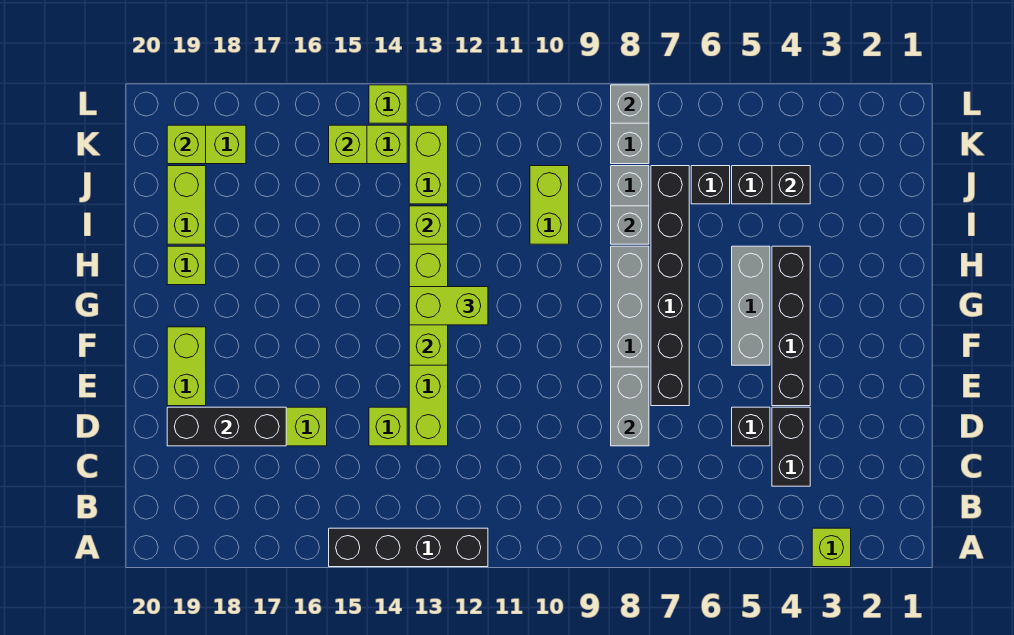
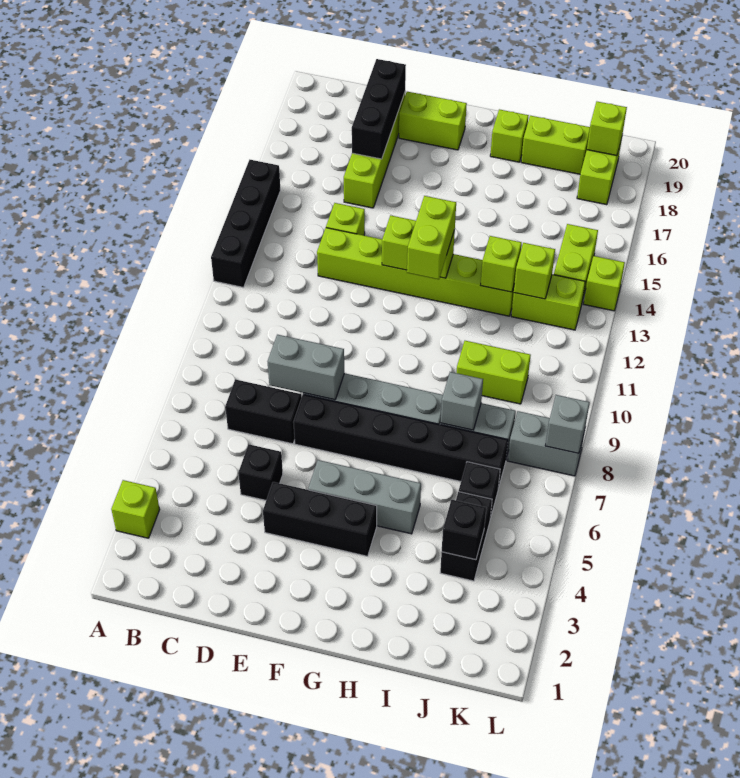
black 1x2 brick [772,407,810,486] -> black 1x2 brick moved to [225,379,301,444]
black 1x4 brick [772,246,810,406] -> black 1x3 brick [263,482,377,556]
lime 1x1 brick [329,125,367,164] -> lime 1x1 brick moved to [514,243,555,299]

